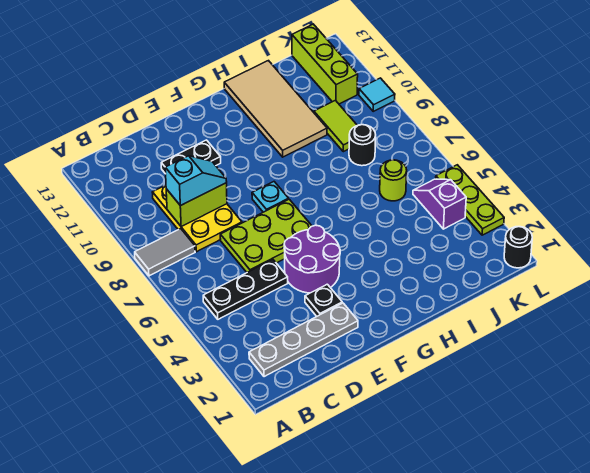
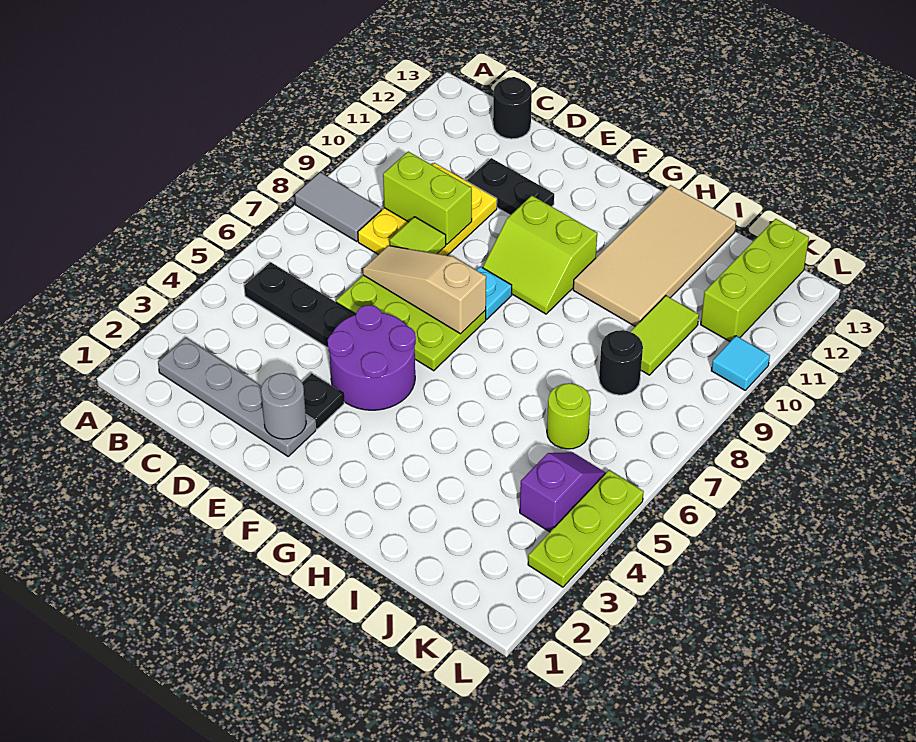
cyan 1x2 slope [165,156,227,206] -> none
none -> tan 1x3 slope [363,246,486,334]
none -> lime 1x1 tile [390,217,446,254]
none -> grey 1x1 round brick [261,373,306,439]
none -> lime 2x2 slope [482,196,597,314]
black 1x1 round brick [504,227,532,268] -> black 1x1 round brick moved to [493,77,532,139]

